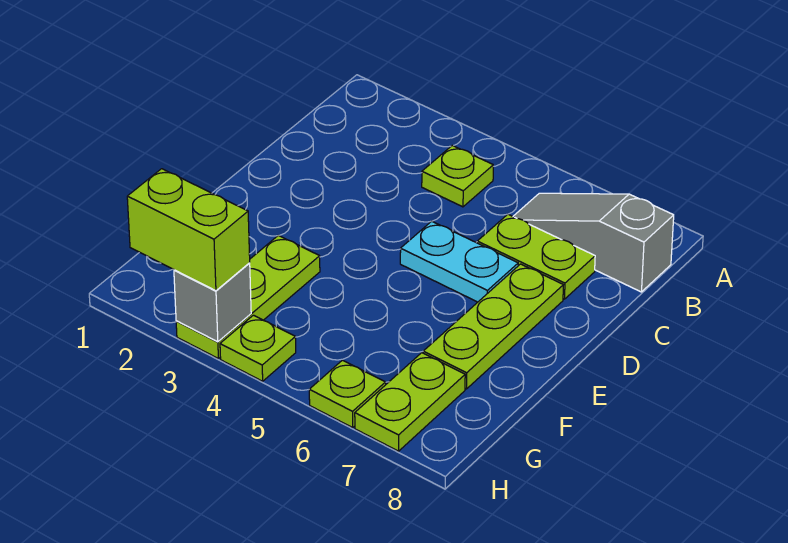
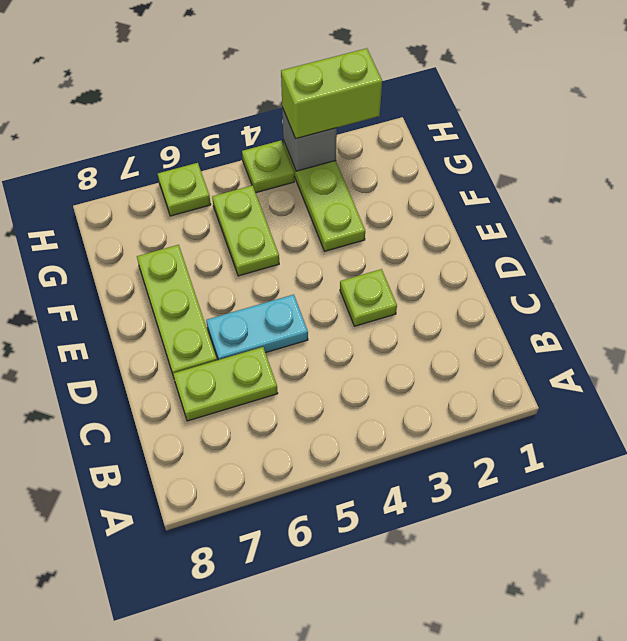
lime 1x1 plate [422,146,493,207] -> lime 1x1 plate moved to [340,269,397,326]
grey 1x3 slope [513,193,674,292] -> none
lime 1x2 plate [355,353,465,451] -> lime 1x2 plate moved to [212,185,279,276]

